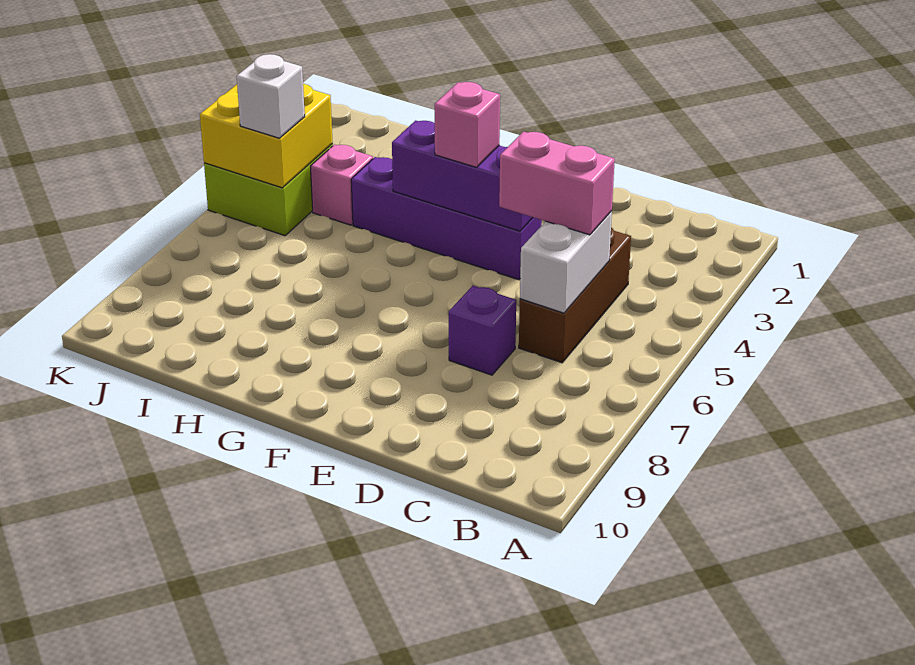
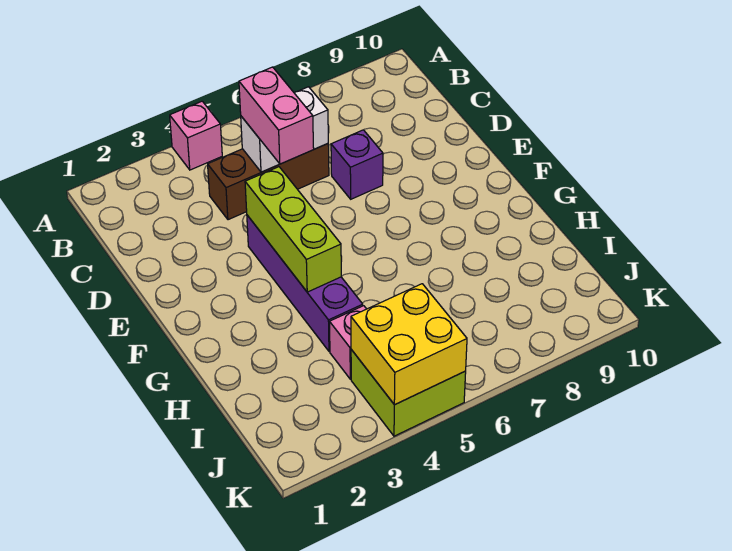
purple 1x3 brick [392,121,533,231] -> lime 1x3 brick [245,167,341,292]
pink 1x1 brick [435,82,500,167] -> pink 1x1 brick moved to [170,101,222,170]
white 1x1 brick [237,54,305,138] -> none

